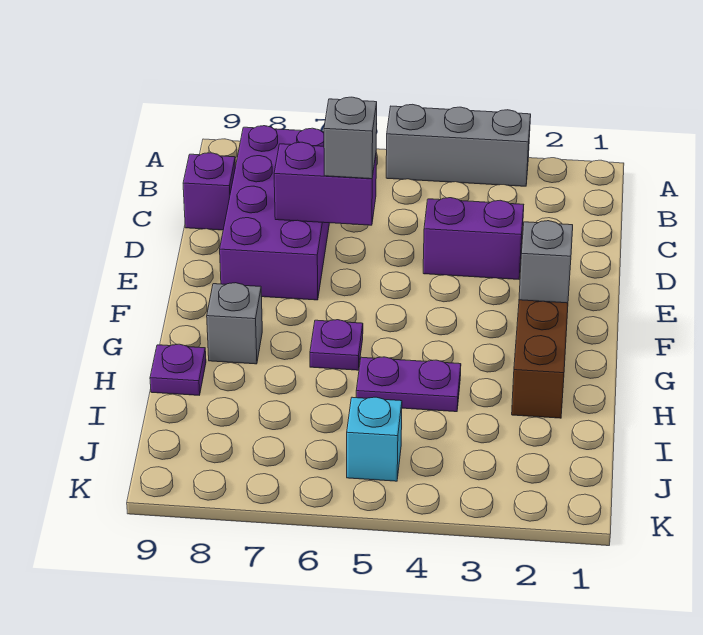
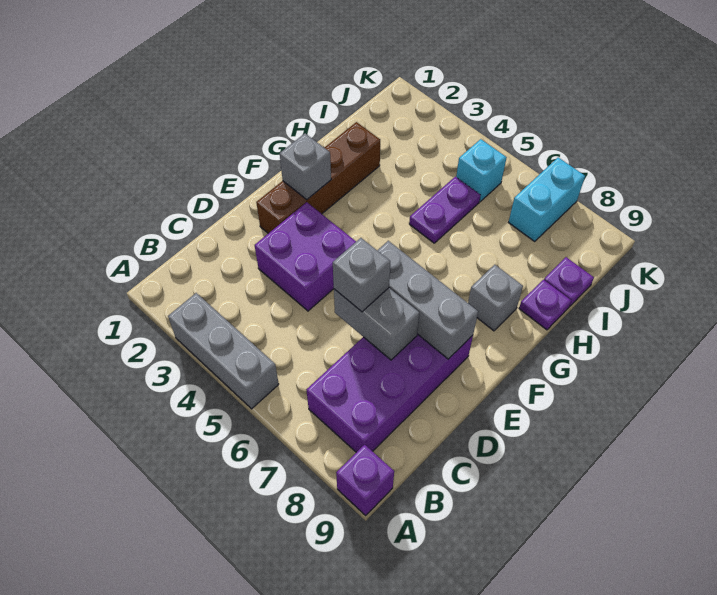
purple 1x1 brick [183,153,235,230] -> purple 1x1 brick moved to [336,445,394,515]
purple 1x2 brick [423,198,524,279] -> purple 2x2 brick [255,202,356,311]
purple 1x2 brick [274,142,376,225] -> grey 1x2 brick [334,288,419,360]
none -> grey 1x3 brick [377,241,478,359]
purple 1x1 plate [310,320,363,370] -> purple 1x1 plate moved to [544,257,594,306]
purple 1x2 plate [356,357,461,412] -> purple 1x2 plate turned to [409,177,481,243]
none -> cyan 1x2 brick [509,158,585,242]

